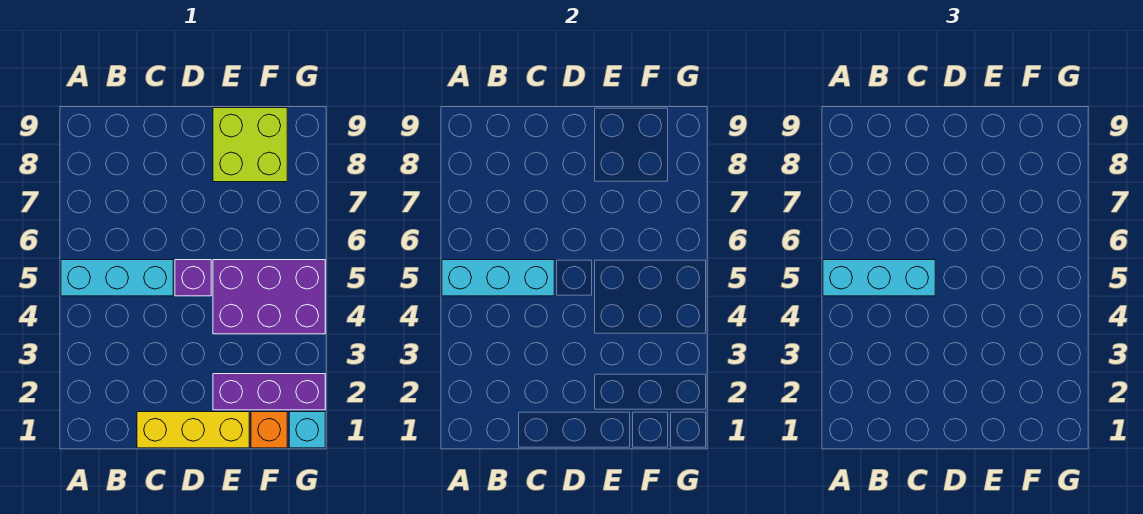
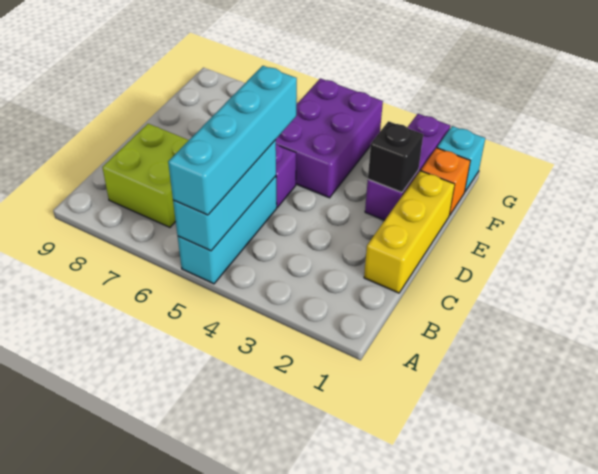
cyan 1x3 brick [823,260,935,296] -> cyan 1x4 brick [168,66,297,215]
none -> black 1x1 brick [368,121,423,192]
lime 2x2 brick [213,108,287,182] -> lime 2x2 brick moved to [102,124,189,227]

